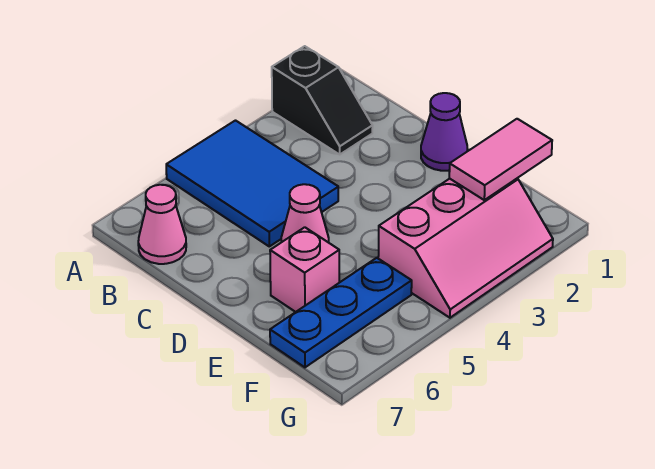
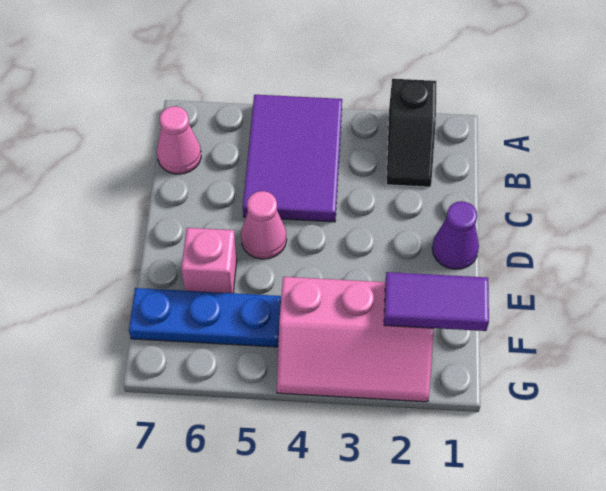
blue 2x3 tile [166,121,338,246] -> purple 2x3 tile [243,95,342,222]
pink 1x2 tile [449,119,552,200] -> purple 1x2 tile [384,272,489,331]

